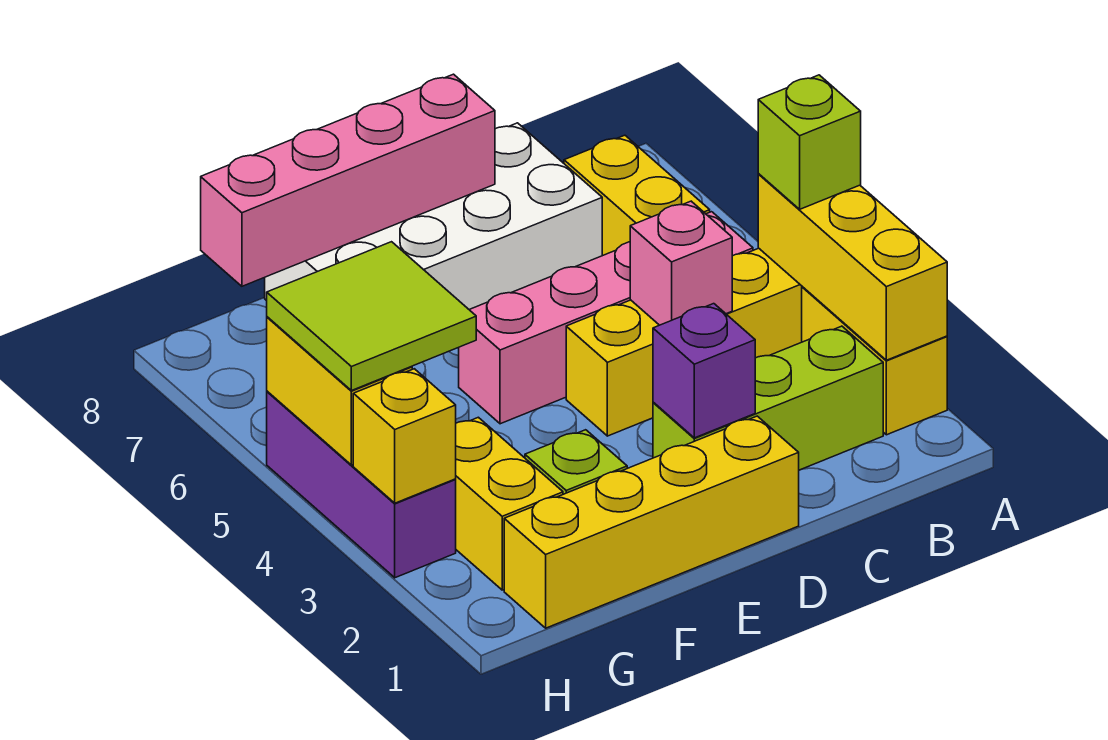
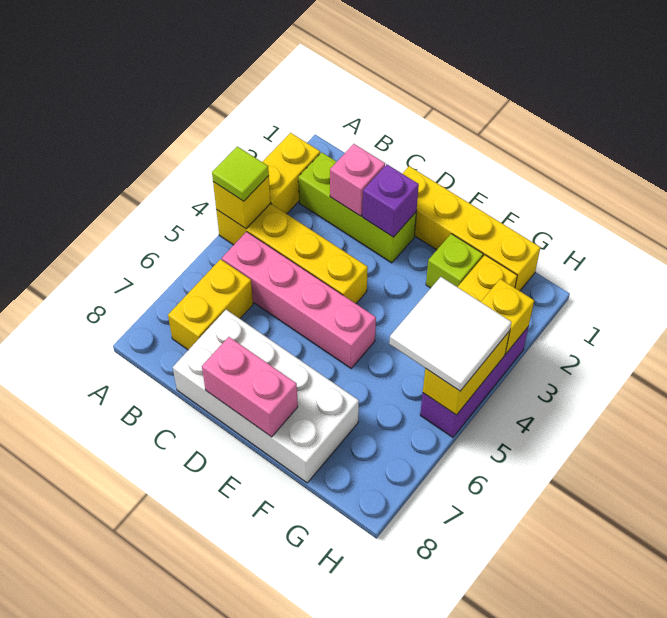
yellow 1x3 brick [758,174,947,360] -> yellow 1x1 brick [213,176,271,229]
lime 1x1 brick [758,75,861,209] -> lime 1x1 tile [212,146,269,201]
pink 1x1 brick [630,201,732,325] -> pink 1x1 brick moved to [330,144,385,216]
pink 1x4 brick [201,74,495,286] -> pink 1x2 brick [202,337,298,437]
lime 2x2 tile [267,242,476,391] -> white 2x2 tile [389,277,511,391]

